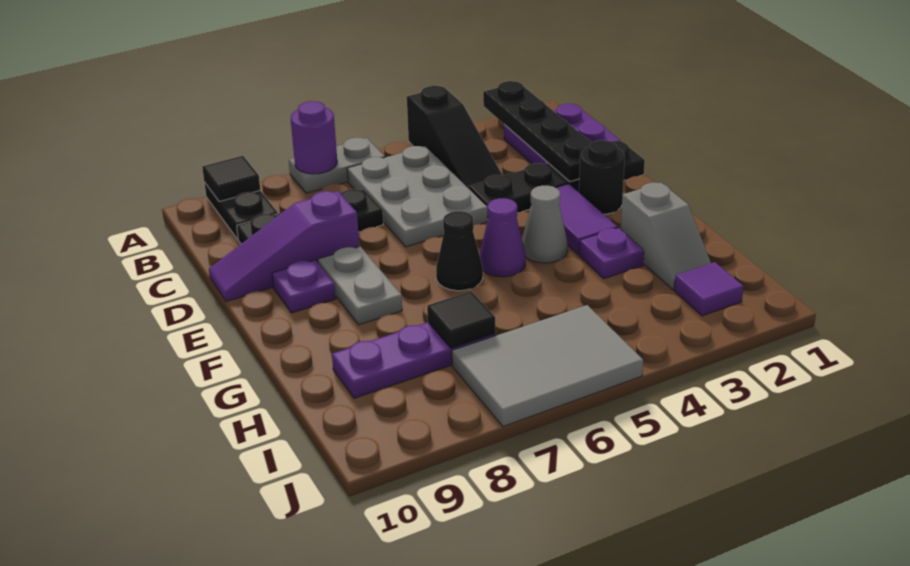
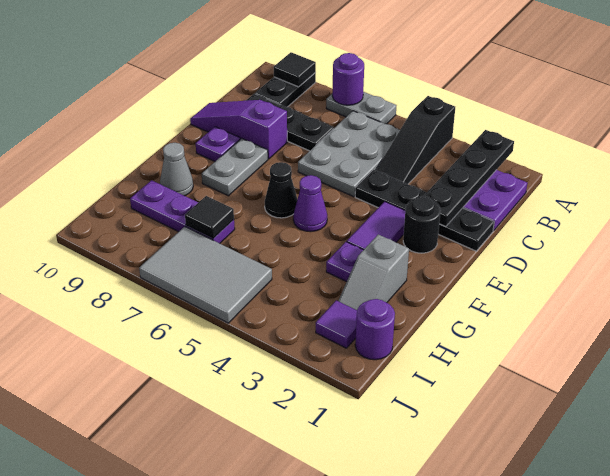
grey 1x1 cone [522,186,567,263] -> grey 1x1 cone moved to [160,143,193,196]
none -> purple 1x1 round brick [355,299,395,360]

